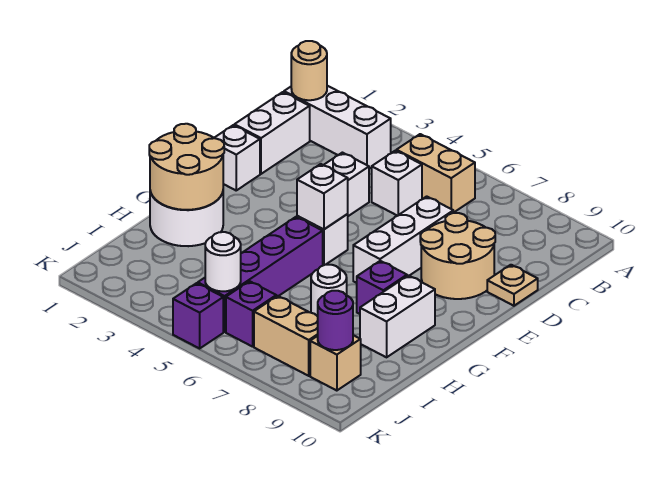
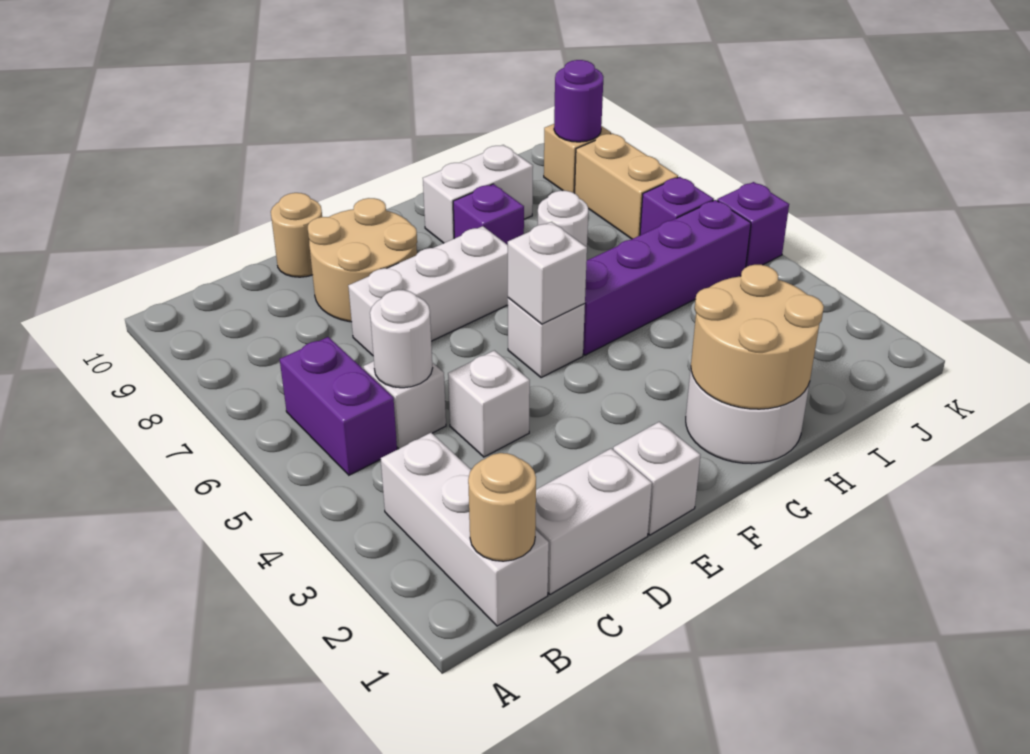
tan 1x2 brick [396,134,475,213] -> purple 1x2 brick [280,337,397,475]
tan 1x1 plate [487,265,538,306] -> tan 1x1 round brick [271,193,322,277]
white 1x1 round brick [205,232,241,291] -> white 1x1 round brick moved to [370,290,432,388]

